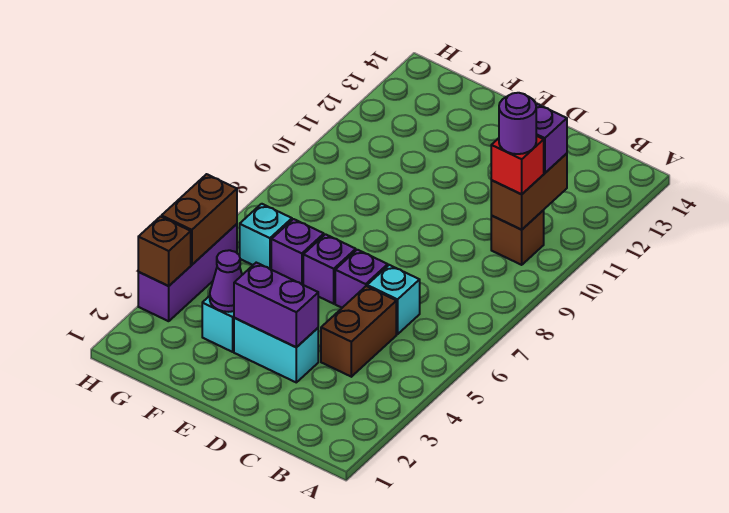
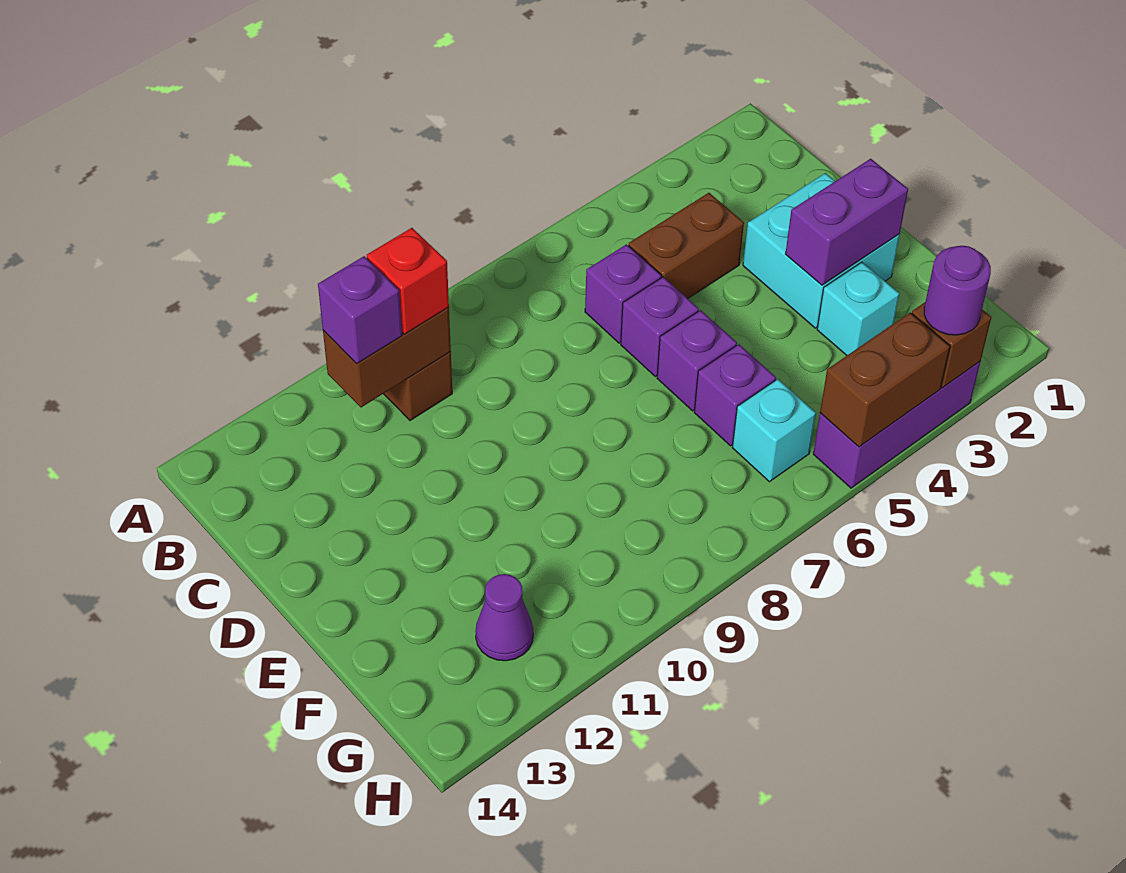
purple 1x1 round brick [499,93,536,154] -> purple 1x1 round brick moved to [924,246,991,335]
cyan 1x1 brick [367,265,420,334] -> purple 1x1 brick [585,244,661,343]
cyan 1x2 brick [234,318,318,382] -> cyan 2x2 brick [743,173,900,328]
purple 1x2 brick [234,263,318,347] -> purple 1x2 brick turned to [785,159,908,285]
purple 1x1 cone [210,250,242,312] -> purple 1x1 cone moved to [475,574,533,661]

